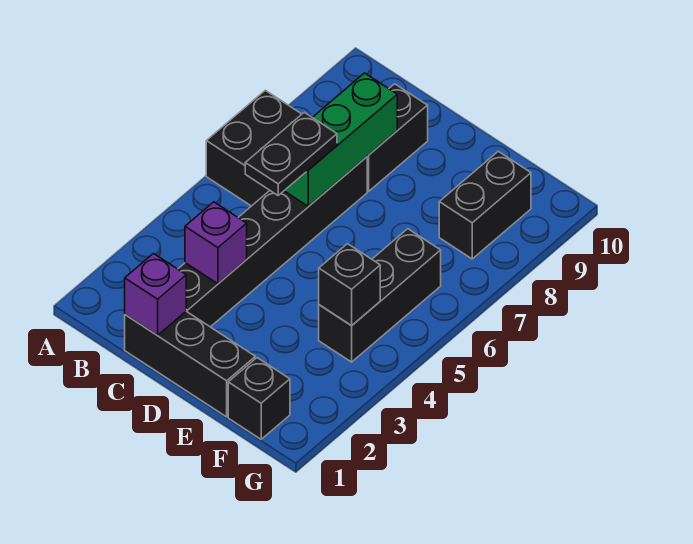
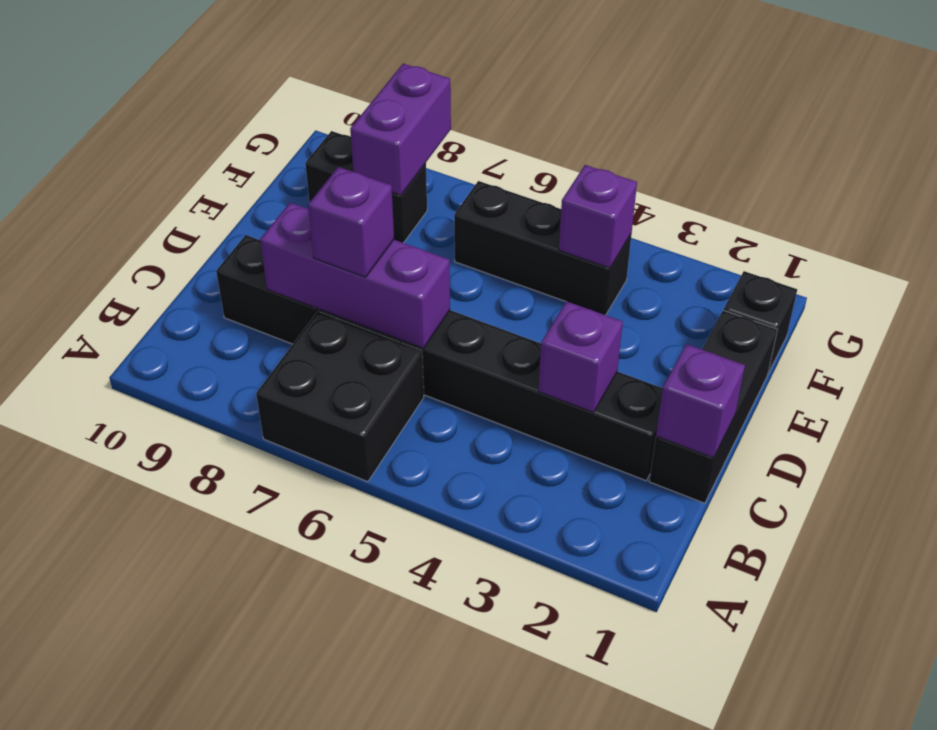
black 1x2 plate [245,112,337,195] -> none
green 1x3 brick [284,73,397,207] -> purple 1x3 brick [260,203,450,348]
none -> purple 1x1 brick [308,167,394,277]
black 1x1 brick [319,244,380,326] -> purple 1x1 brick [559,165,637,268]
none -> purple 1x2 brick [350,64,451,195]

